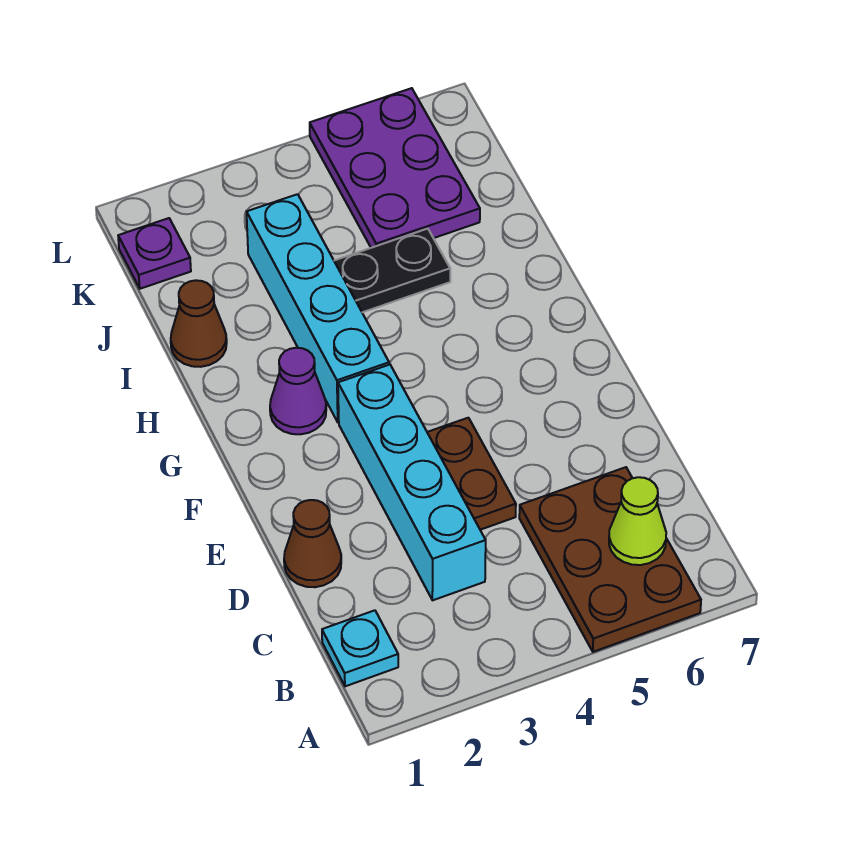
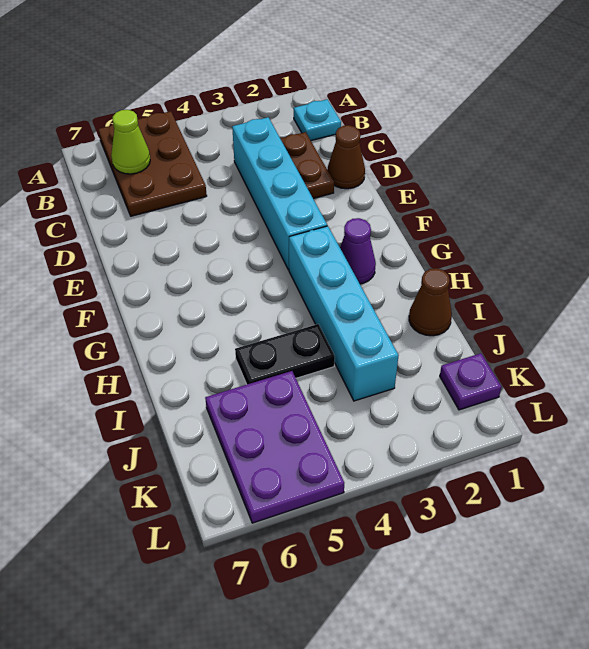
brown 1x2 plate [427,418,516,530] -> brown 1x2 plate moved to [280,132,334,199]

